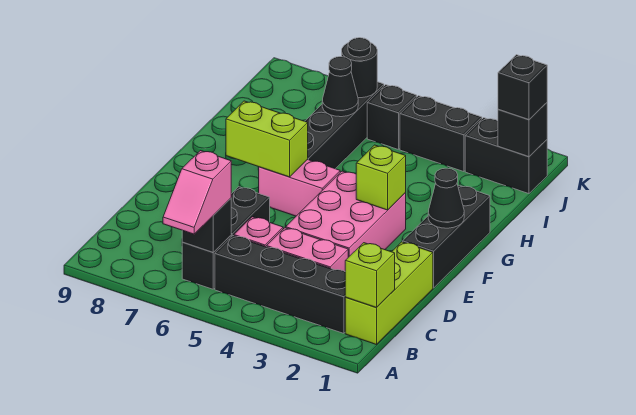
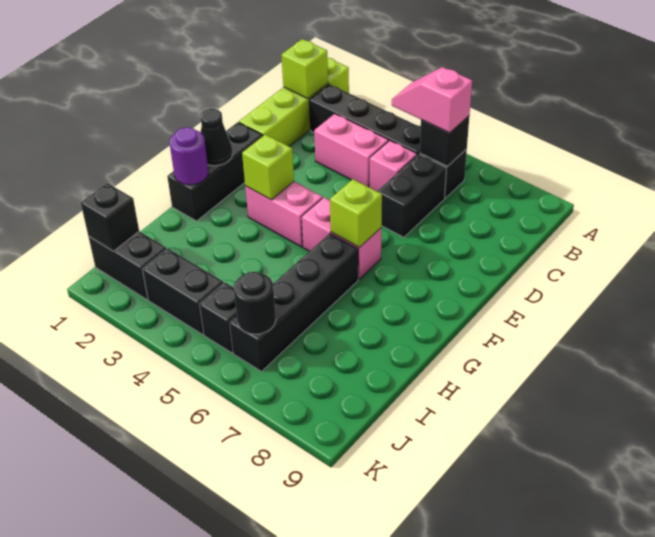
pink 1x2 slope [163,151,231,234] -> pink 1x2 slope turned to [392,67,472,133]
lime 1x3 brick [345,242,433,345] -> lime 1x4 brick [239,58,349,146]
pink 2x3 brick [286,171,406,257] -> pink 1x2 brick [245,182,322,247]
lime 1x2 brick [226,101,308,177] -> lime 1x1 brick [330,179,382,248]
none -> purple 1x1 round brick [170,127,208,185]
black 1x1 cone [322,57,358,117] -> none
black 1x1 brick [498,55,547,119] -> none

